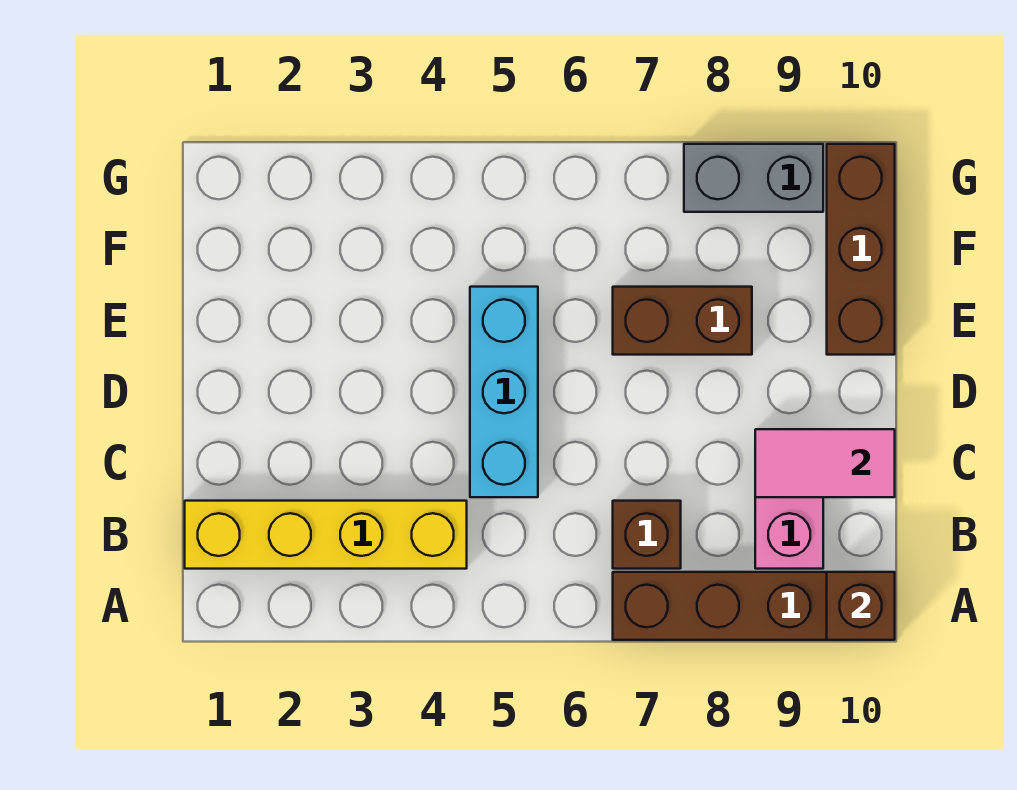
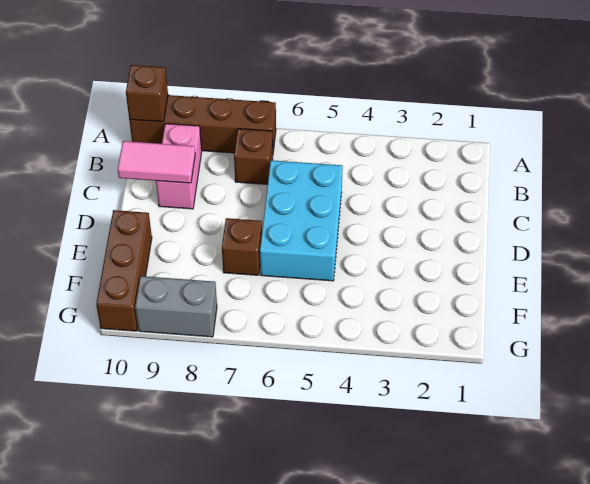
yellow 1x4 brick [185,501,467,569] -> none
cyan 1x3 brick [470,287,538,497] -> cyan 2x3 brick [260,160,343,281]
brown 1x2 brick [613,287,752,355] -> brown 1x1 brick [222,218,262,275]

